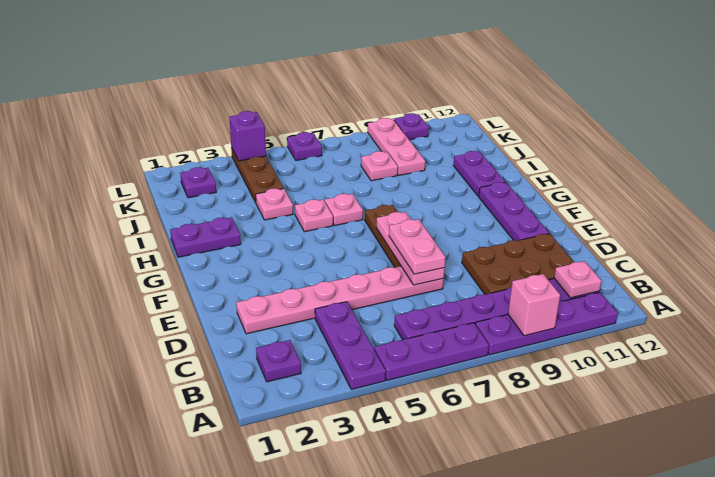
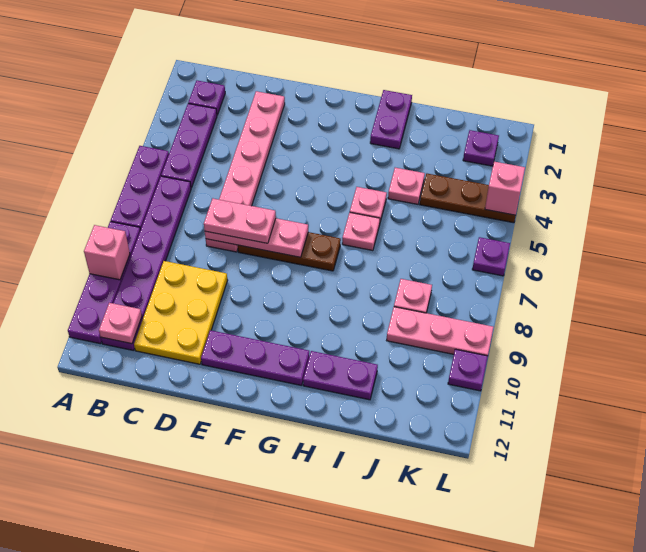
purple 1x3 plate [315,302,386,389] -> purple 1x3 plate turned to [161,104,217,188]
brown 2x3 plate [462,234,574,294] -> yellow 2x3 plate [134,261,228,364]
purple 1x1 brick [229,111,266,161] -> pink 1x1 brick [485,162,525,215]

